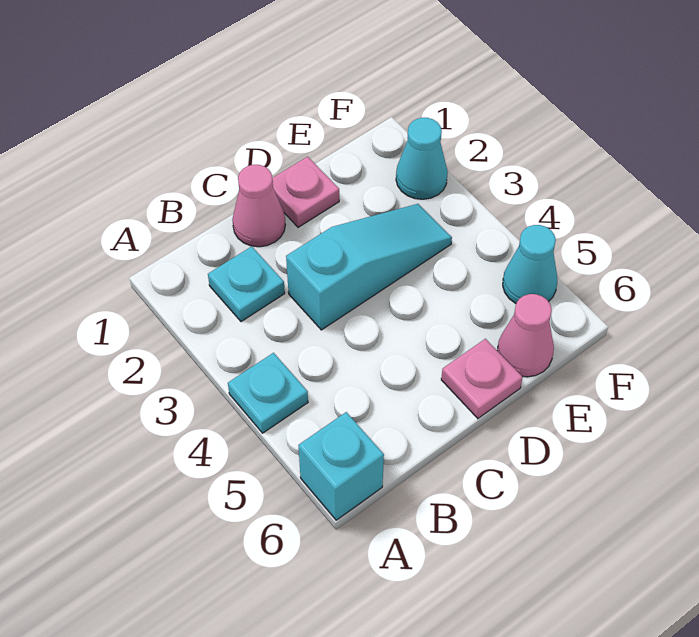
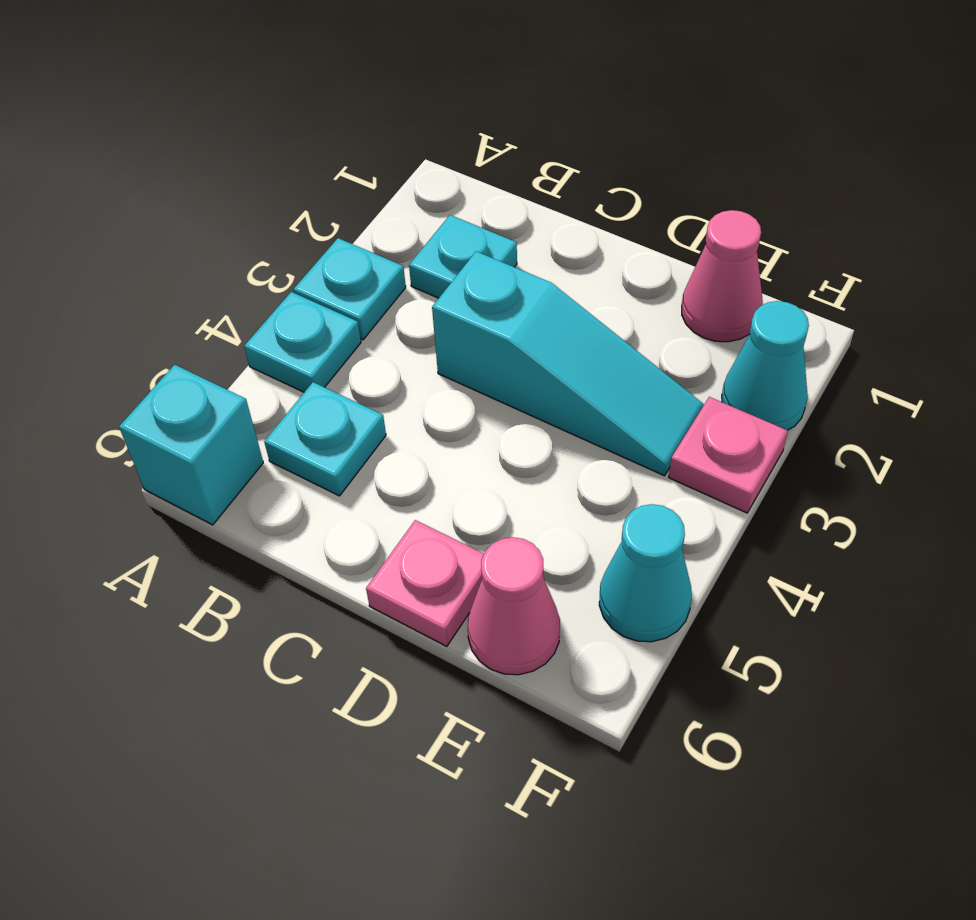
none -> cyan 1x1 plate [294,238,406,340]
none -> cyan 1x1 plate [264,382,386,496]
pink 1x1 cone [232,165,285,247] -> pink 1x1 cone moved to [682,210,763,342]
pink 1x1 plate [272,157,339,227] -> pink 1x1 plate moved to [669,397,788,513]

